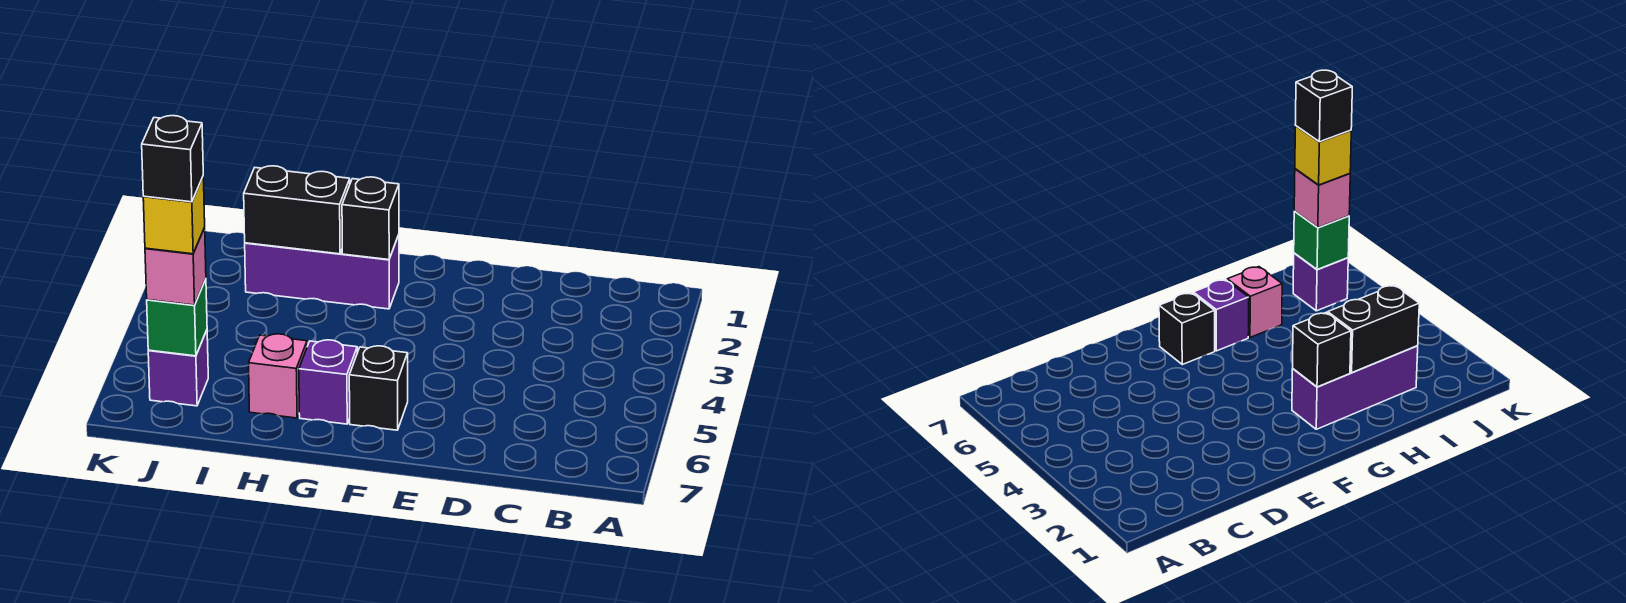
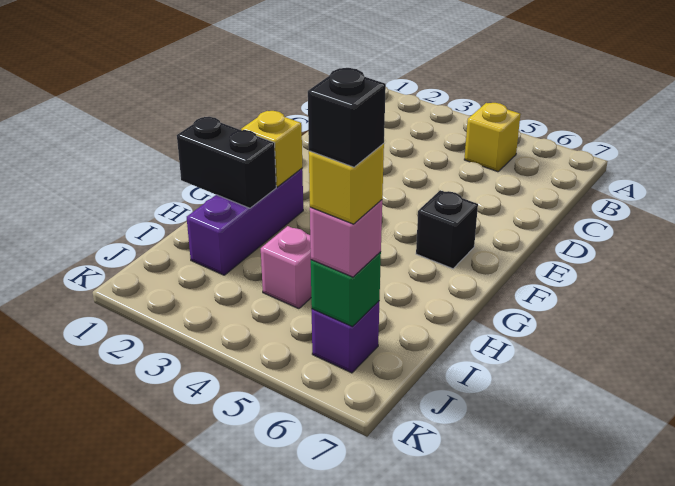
none -> yellow 1x1 brick [464,103,521,172]
black 1x1 brick [342,177,399,260] -> yellow 1x1 brick [241,111,302,187]
purple 1x1 brick [299,340,357,424] -> none
black 1x2 brick [244,166,350,254] -> black 1x2 brick turned to [177,117,276,208]
pink 1x1 brick [249,334,307,418] -> pink 1x1 brick moved to [261,226,311,309]

